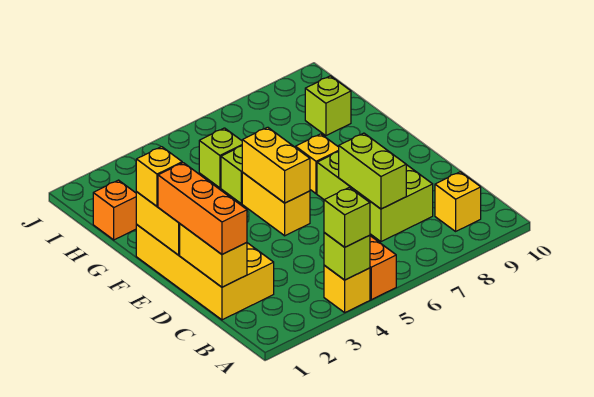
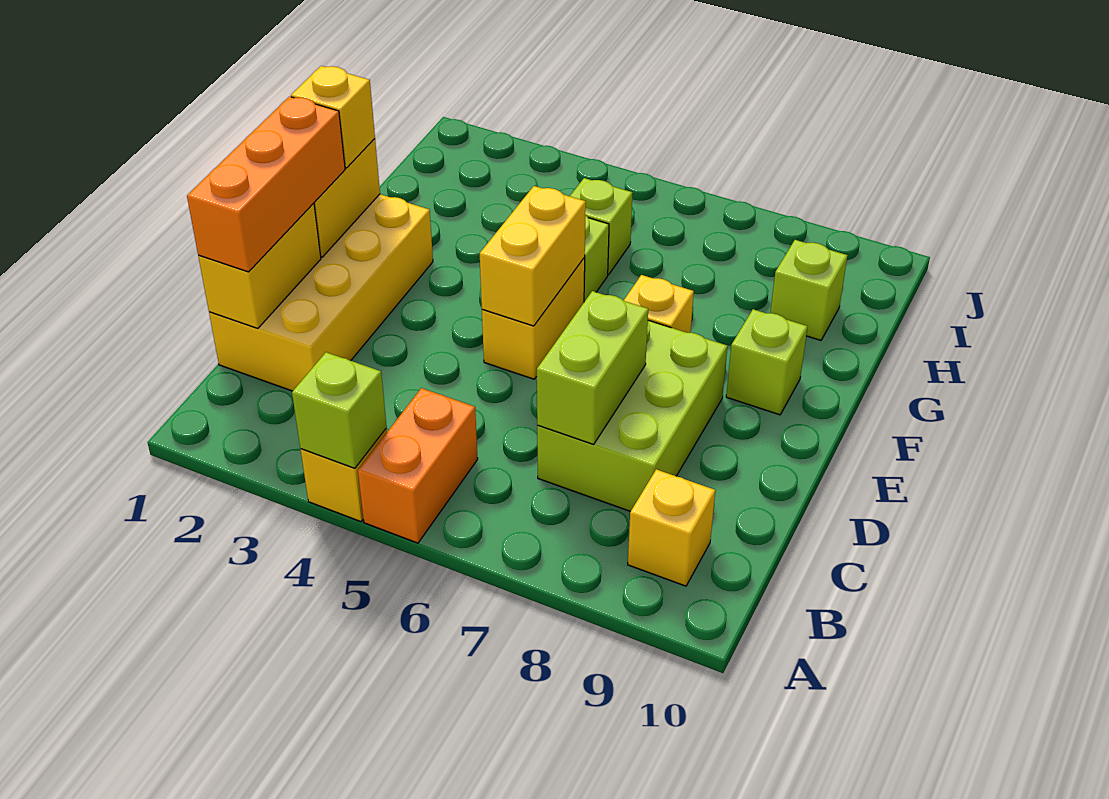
lime 1x1 brick [324,187,370,247] -> lime 1x1 brick moved to [726,309,808,415]
orange 1x1 brick [93,180,137,240] -> none

